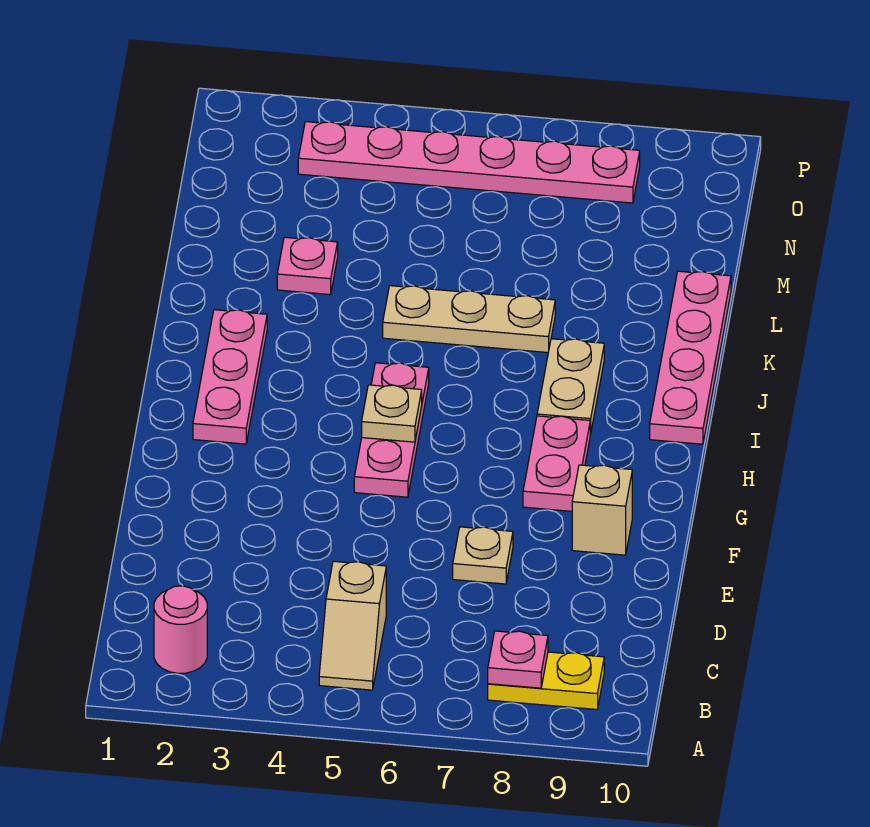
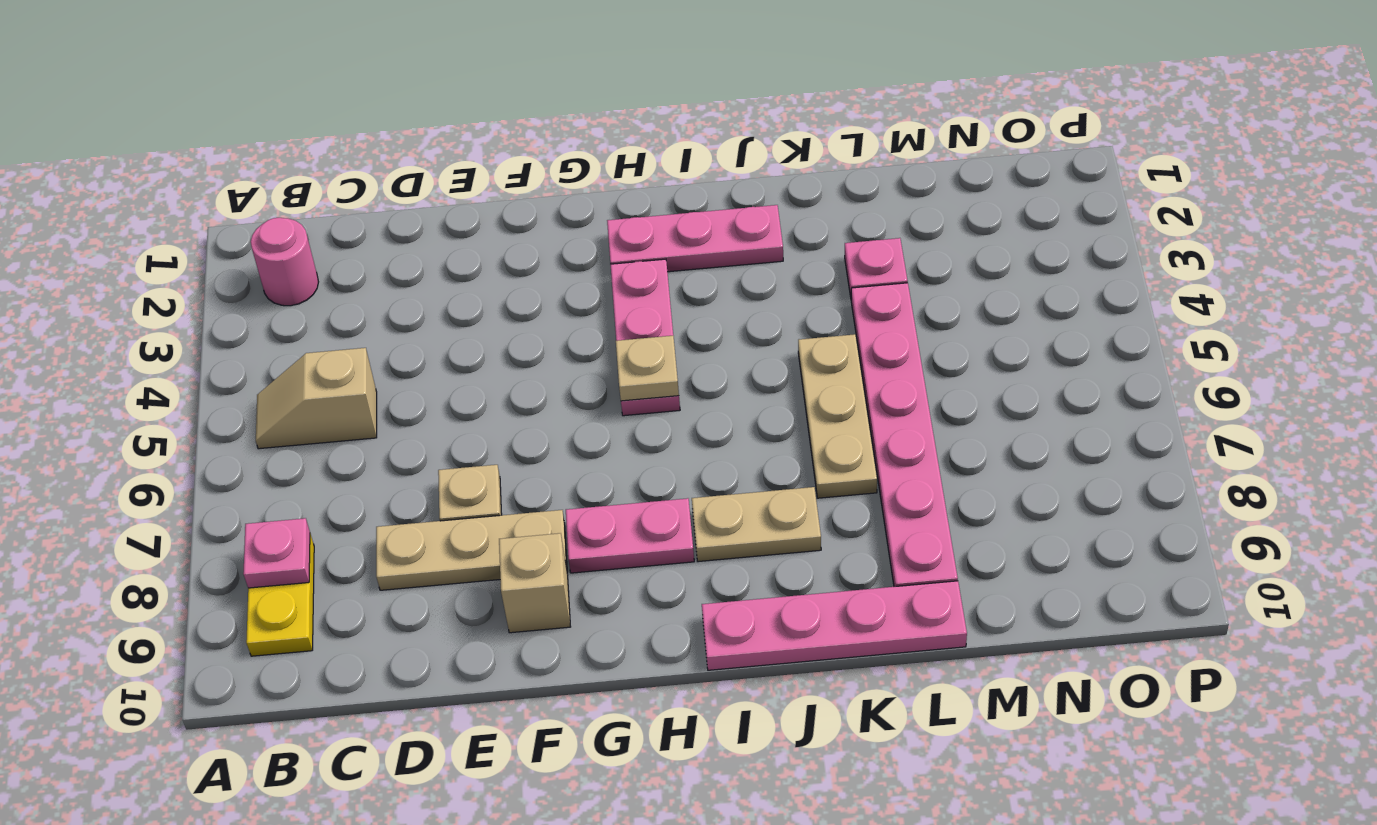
none -> tan 1x3 plate [376,510,567,590]
pink 1x3 plate [354,363,429,497] -> pink 1x3 plate turned to [610,259,680,416]
pink 1x6 plate [298,122,640,203] -> pink 1x6 plate moved to [851,283,958,587]

